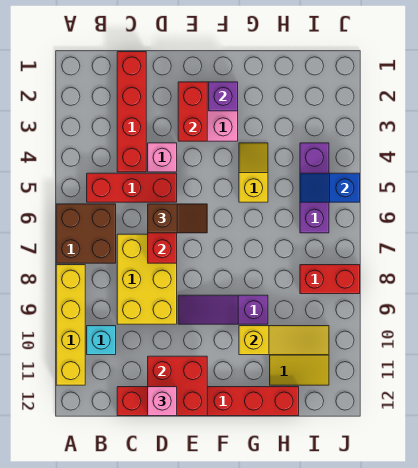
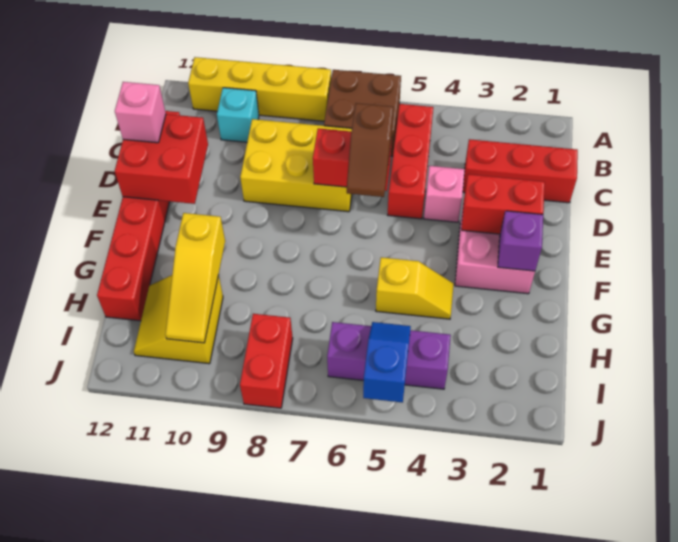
red 1x4 brick [117,52,146,172] -> red 1x3 brick [463,139,578,203]
purple 1x3 slope [178,295,268,324] -> none

